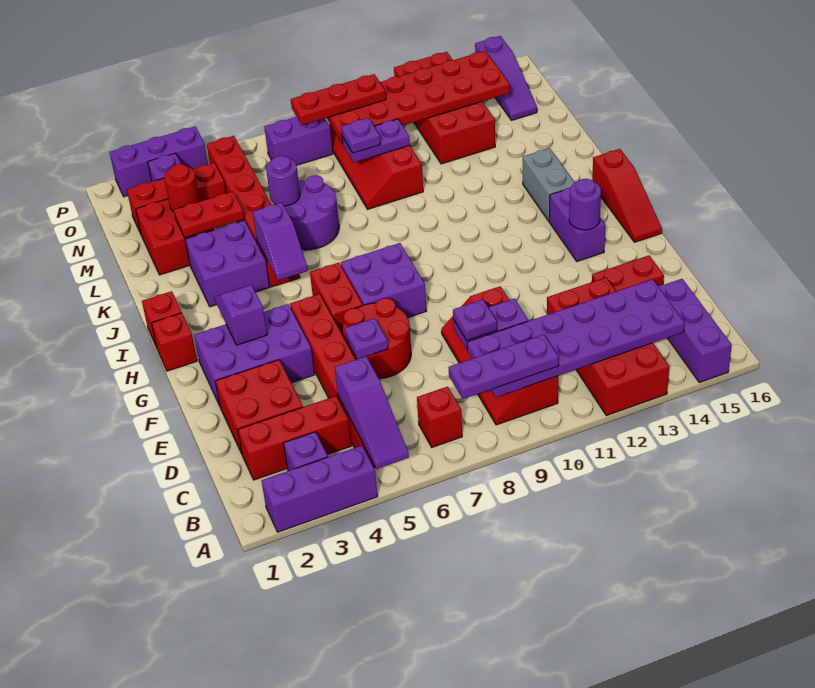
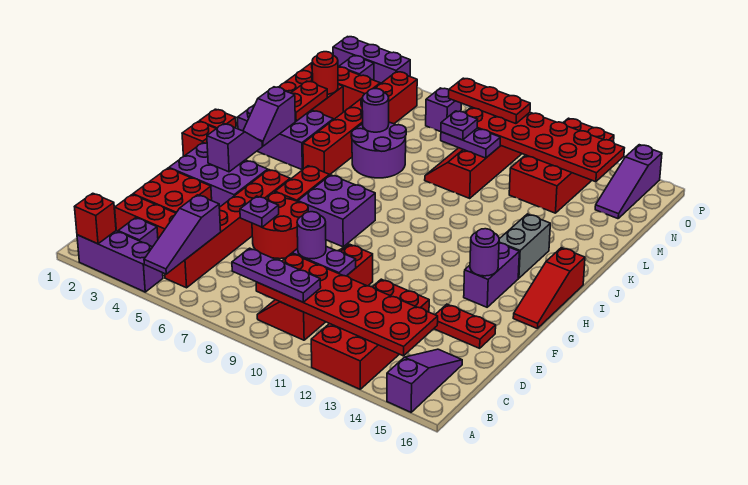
purple 1x3 brick [659,279,732,383] -> purple 1x3 slope [387,349,462,412]
red 1x1 brick [417,387,462,447] -> red 1x1 brick moved to [74,193,116,244]
purple 2x6 plate [467,279,685,397] -> red 2x6 plate [256,254,438,356]
purple 1x1 plate [453,299,497,340] -> purple 1x1 round brick [297,212,326,259]
purple 1x2 slope [252,202,308,280] -> purple 1x2 slope moved to [243,87,295,146]
purple 2x2 brick [185,221,270,307] -> purple 2x3 brick [237,105,333,170]
red 1x2 plate [174,191,244,238] -> red 1x2 plate turned to [291,81,327,121]
purple 1x2 brick [264,117,333,165] -> purple 1x1 brick [426,88,461,132]

